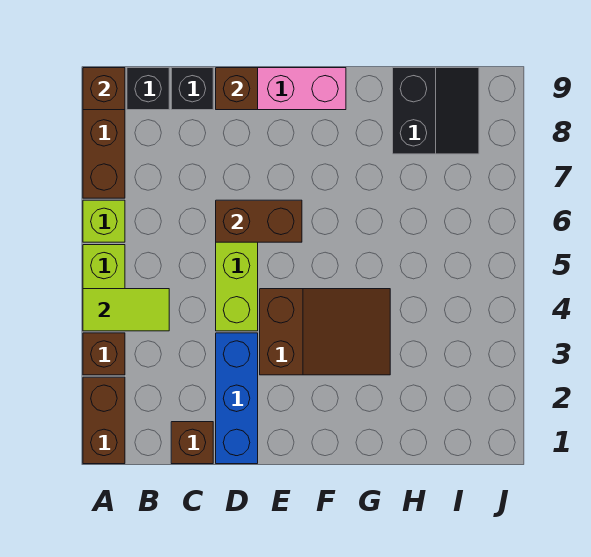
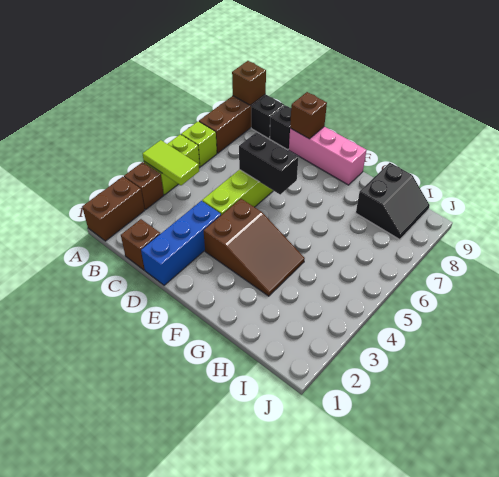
brown 1x2 brick [216,200,302,242] -> black 1x2 brick [239,132,298,195]

